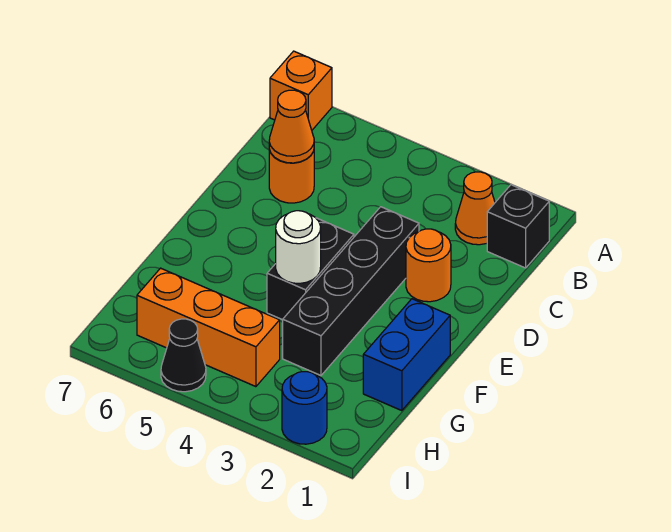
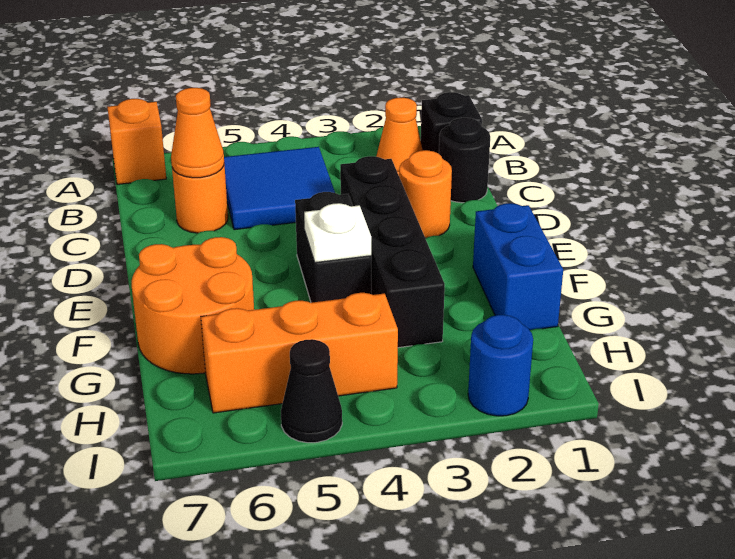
none -> blue 2x2 tile [224,147,335,230]
none -> black 1x1 round brick [439,118,490,203]
white 1x1 round brick [276,211,321,283] -> white 1x1 plate [304,203,371,263]
none -> orange 2x2 round brick [132,237,254,374]

